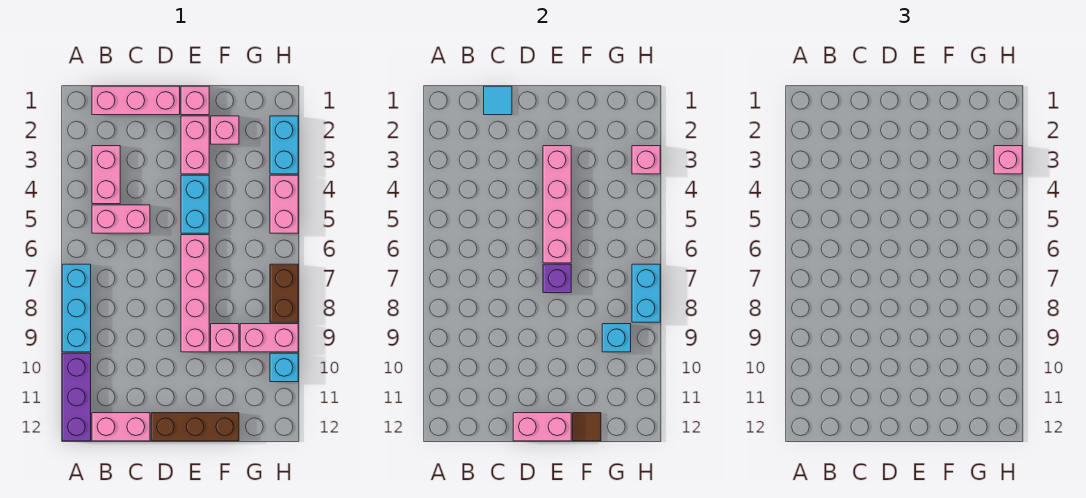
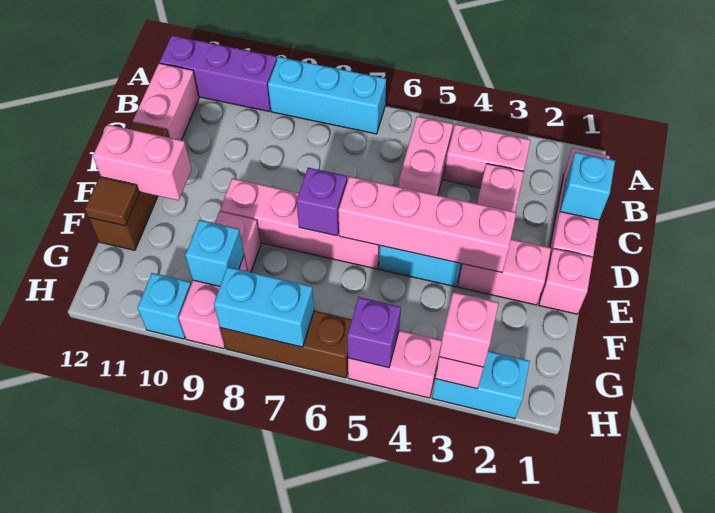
cyan 1x1 tile [484,86,512,115] -> cyan 1x1 brick [560,152,615,220]
pink 1x2 brick [513,413,571,441] -> pink 1x2 brick turned to [93,125,191,200]
pink 1x1 brick [211,116,239,144] -> pink 1x1 brick moved to [477,164,524,212]
none -> purple 1x1 brick [347,297,401,368]
brown 1x2 brick [270,264,298,322] -> brown 1x3 brick [220,311,352,378]

